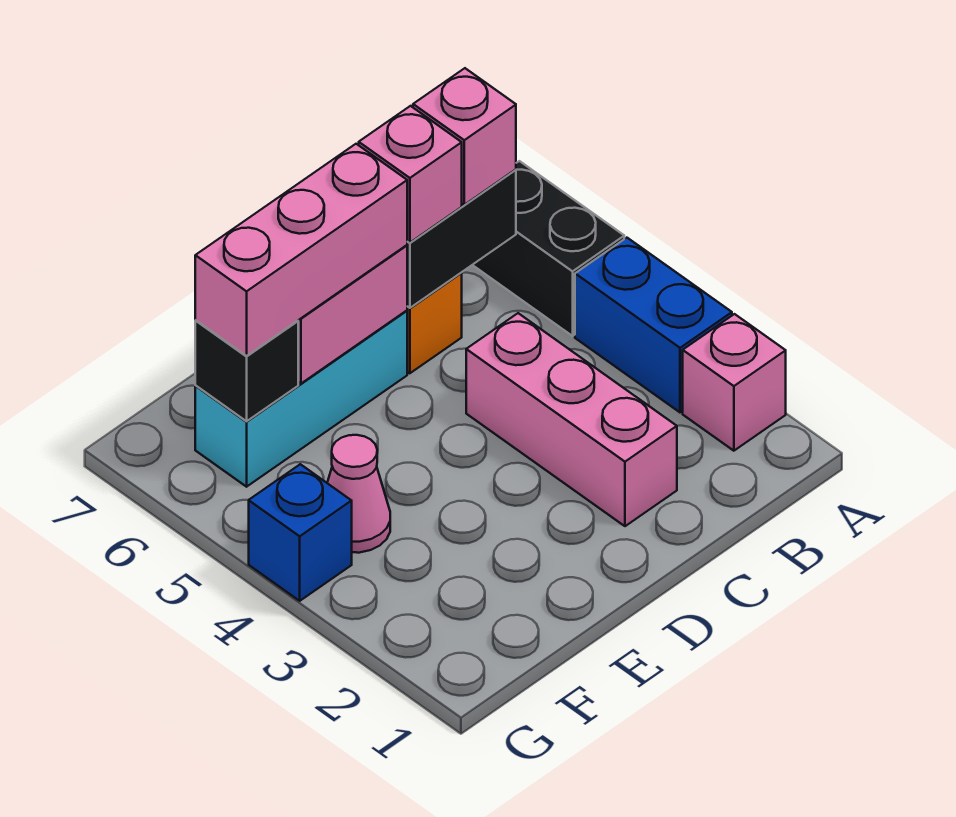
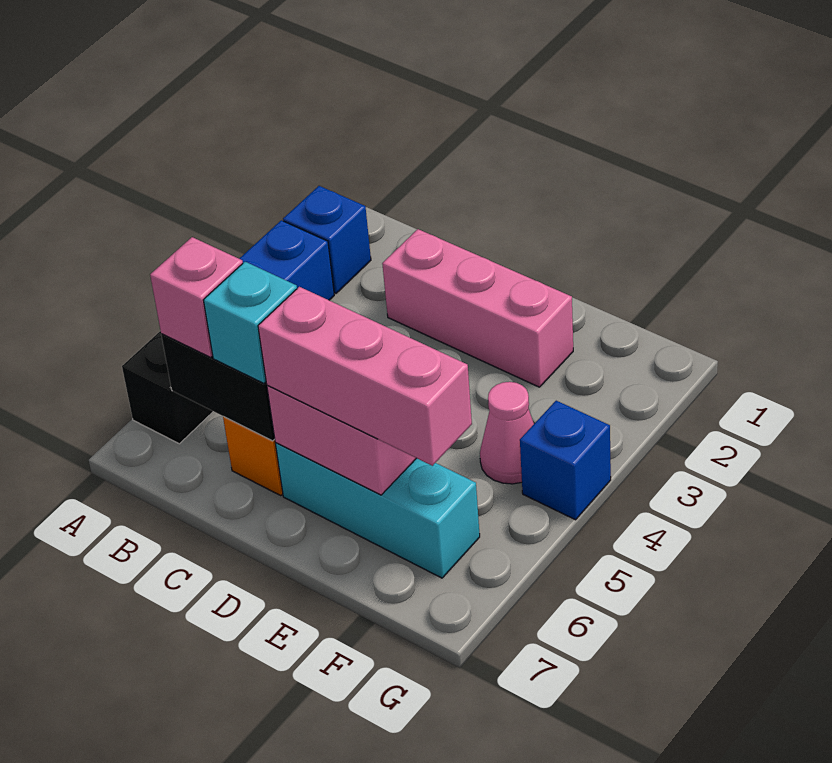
pink 1x1 brick [683,314,786,451] -> blue 1x1 brick [283,186,371,293]
pink 1x3 brick [466,313,677,526] -> pink 1x3 brick turned to [382,229,573,387]
pink 1x1 brick [359,106,462,243] -> cyan 1x1 brick [203,262,297,383]
black 1x1 brick [195,321,298,421] -> none

